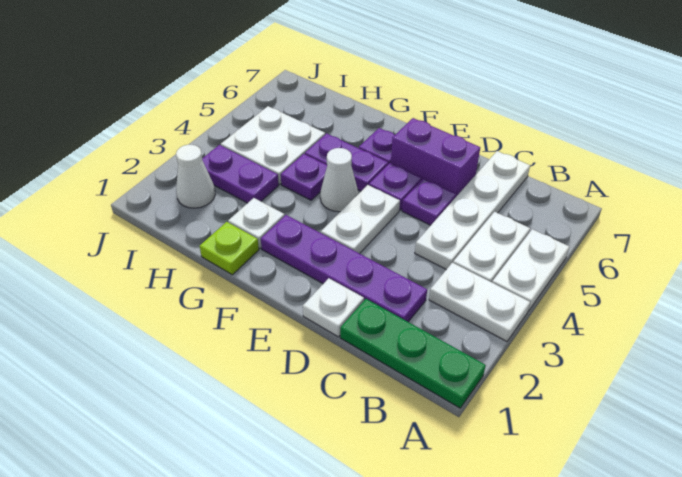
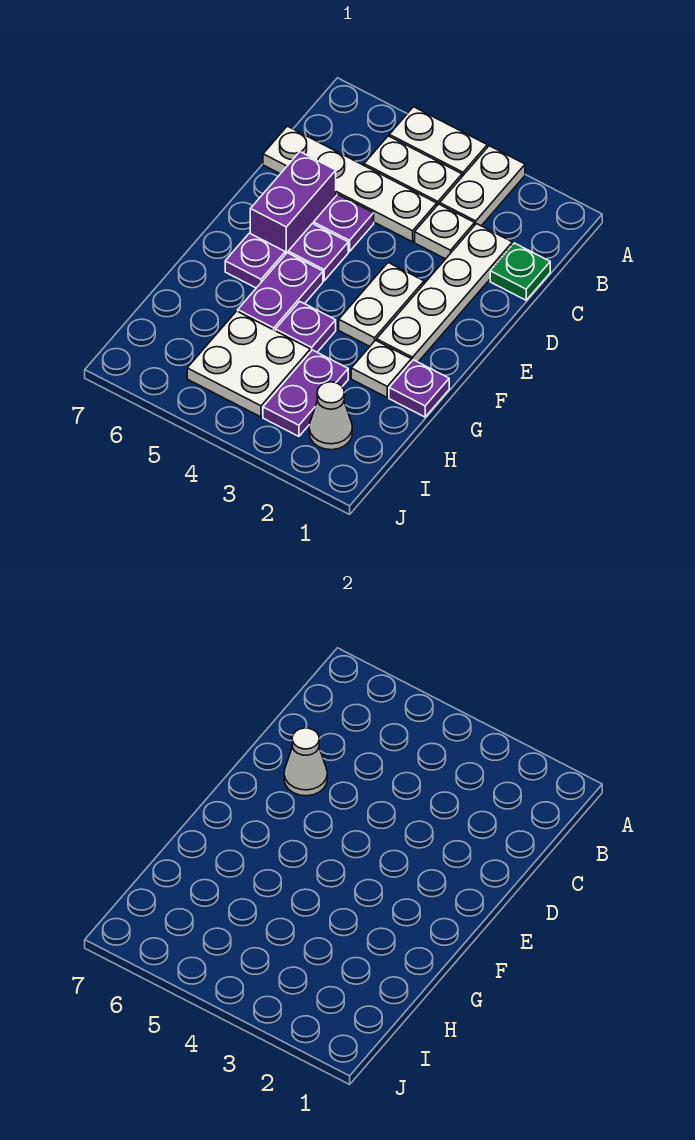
green 1x3 plate [340,299,486,408] -> green 1x1 plate [490,243,550,300]
purple 1x4 plate [261,215,427,322] -> white 1x4 plate [377,224,512,362]
white 1x1 plate [303,278,364,337] -> white 1x1 plate moved to [415,204,475,259]
white 1x2 plate [321,185,400,254] -> white 1x2 plate turned to [339,263,424,346]
white 1x1 cone [320,148,358,212] -> white 1x1 cone moved to [284,728,327,796]
lime 1x1 plate [200,222,259,275] -> purple 1x1 plate [389,360,449,417]

